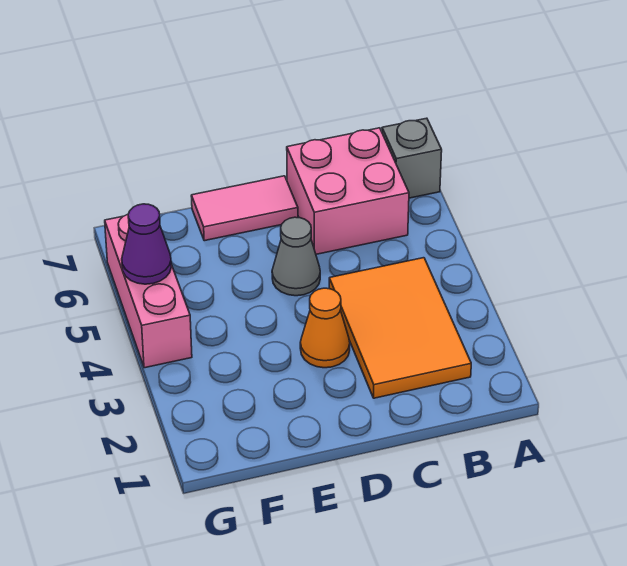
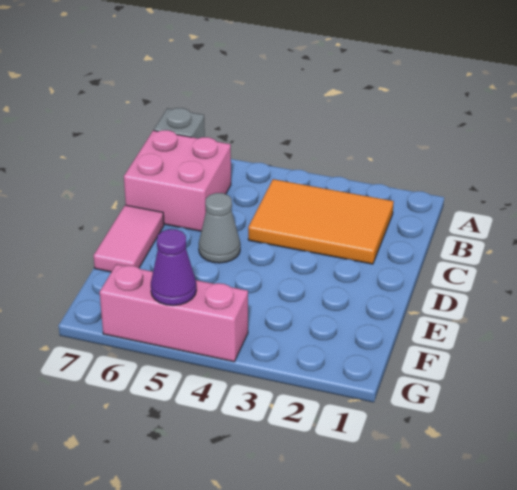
orange 1x1 cone [300,288,350,368] -> none

